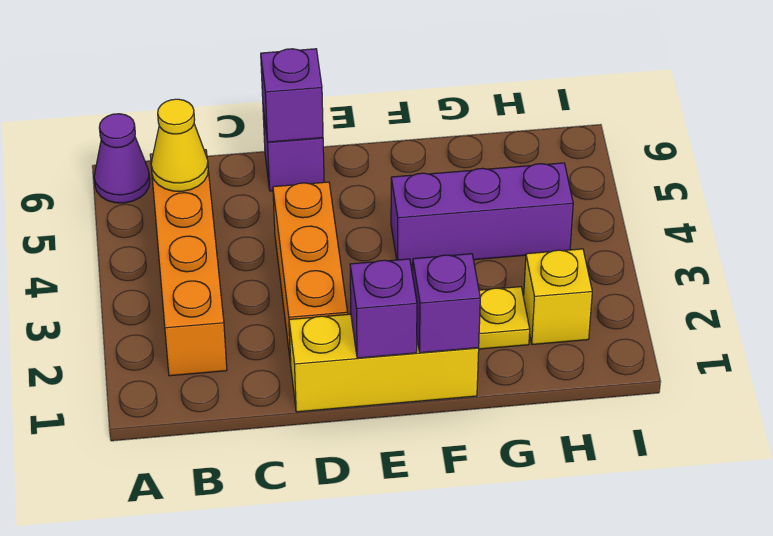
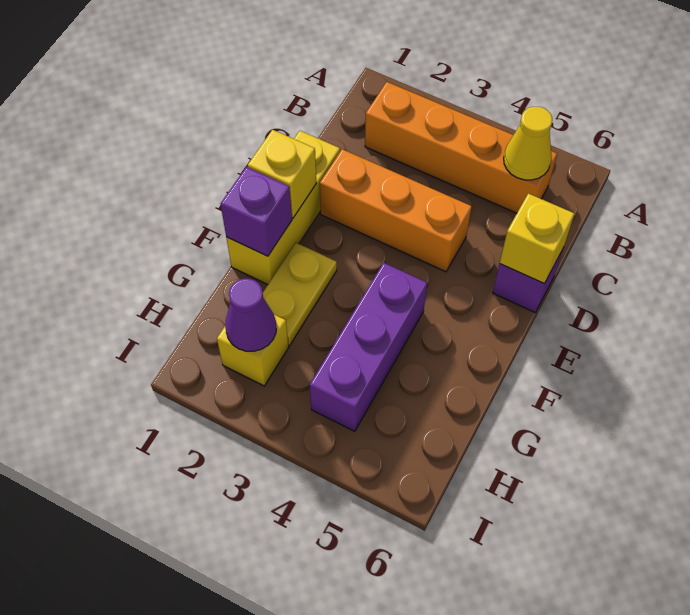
purple 1x1 cone [94,114,150,203] -> purple 1x1 cone moved to [225,279,276,351]
purple 1x1 brick [261,49,323,142] -> yellow 1x1 brick [500,193,574,284]
purple 1x1 brick [350,259,417,358] -> yellow 1x1 brick [248,130,316,218]

